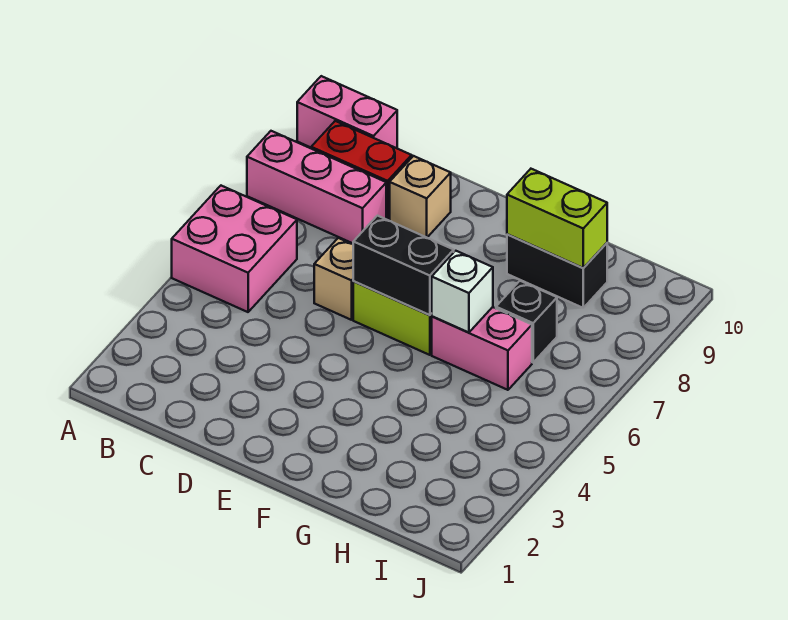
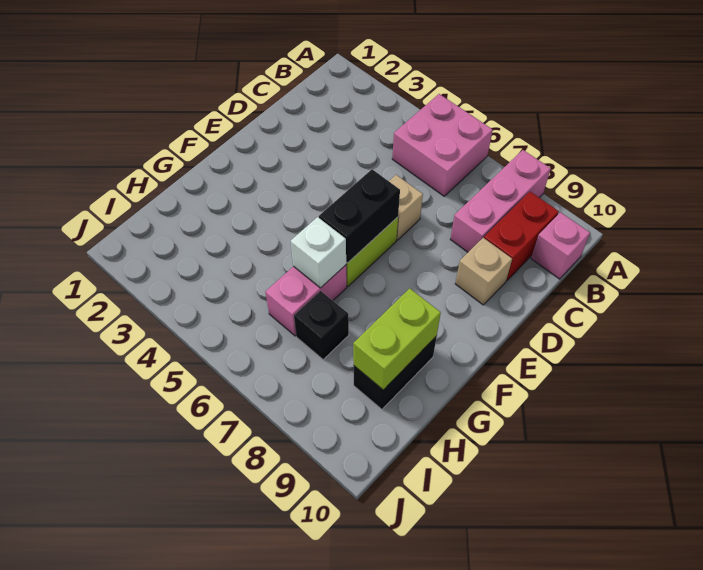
pink 1x2 brick [297,76,397,148] -> pink 1x1 brick [531,213,590,279]

